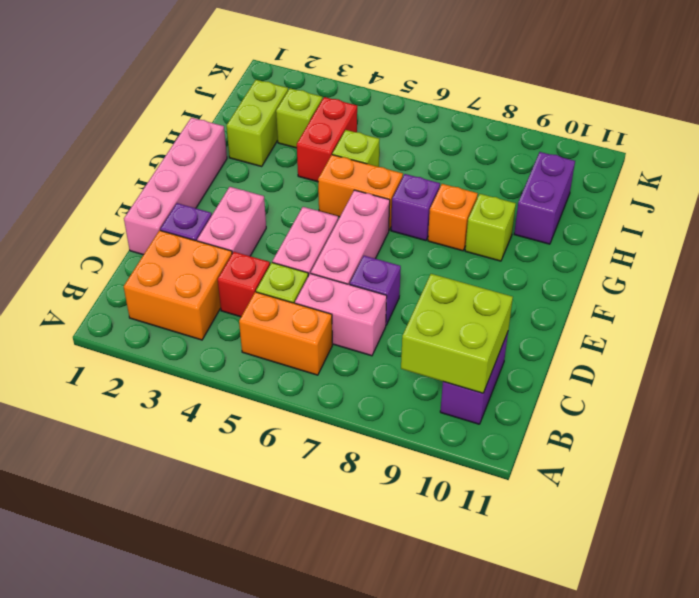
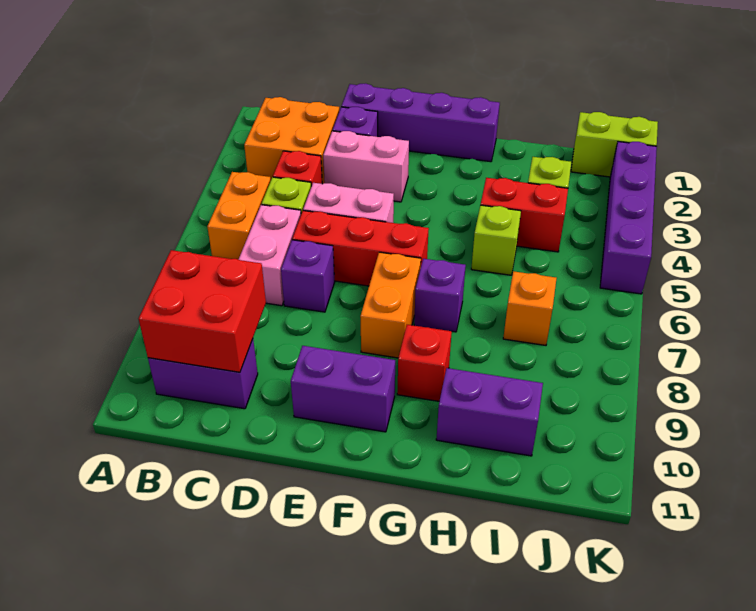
lime 2x2 brick [401,274,513,393] -> red 2x2 brick [139,250,266,372]
pink 1x4 brick [124,118,227,255] -> purple 1x4 brick [341,83,500,162]
pink 1x3 brick [311,190,390,285] -> red 1x3 brick [292,211,429,286]
none -> purple 1x2 brick [291,346,395,432]
orange 1x2 brick [318,155,403,230] -> orange 1x2 brick moved to [360,252,421,358]
orange 1x1 brick [428,184,478,251] -> orange 1x1 brick moved to [503,271,557,345]
lime 1x1 brick [465,194,516,261] -> red 1x1 brick [397,325,452,401]
lime 1x2 brick [226,80,288,167] -> lime 1x2 brick moved to [571,112,658,177]
none -> purple 1x4 brick [600,142,657,294]

